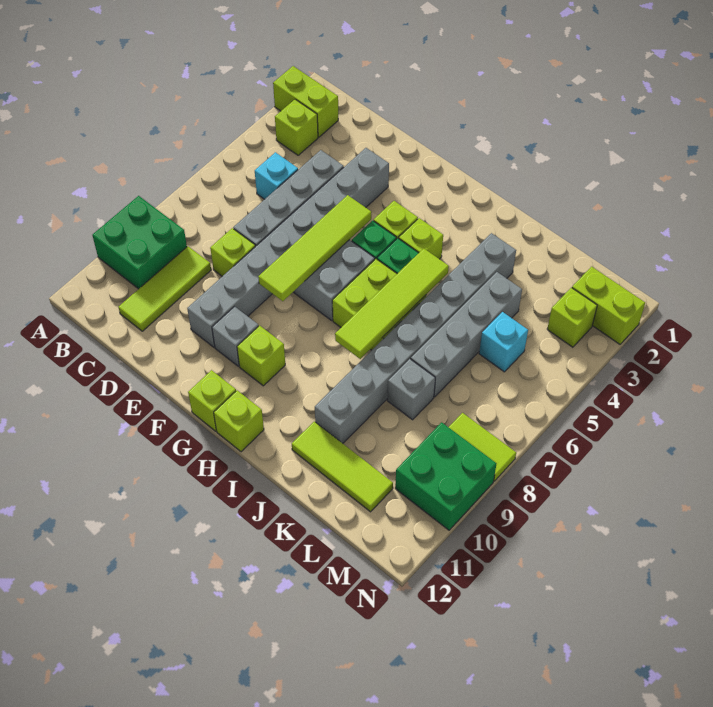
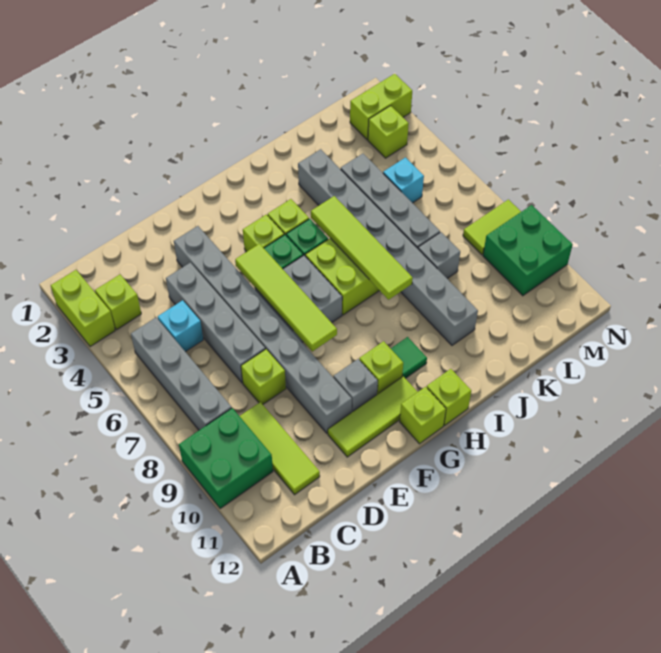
lime 1x2 brick [273,66,338,137] -> lime 1x2 brick turned to [51,270,115,347]
none -> grey 1x4 brick [131,318,232,430]
none -> green 1x1 tile [391,337,427,378]
lime 1x3 tile [292,422,393,512] -> lime 1x3 tile moved to [328,377,417,457]

